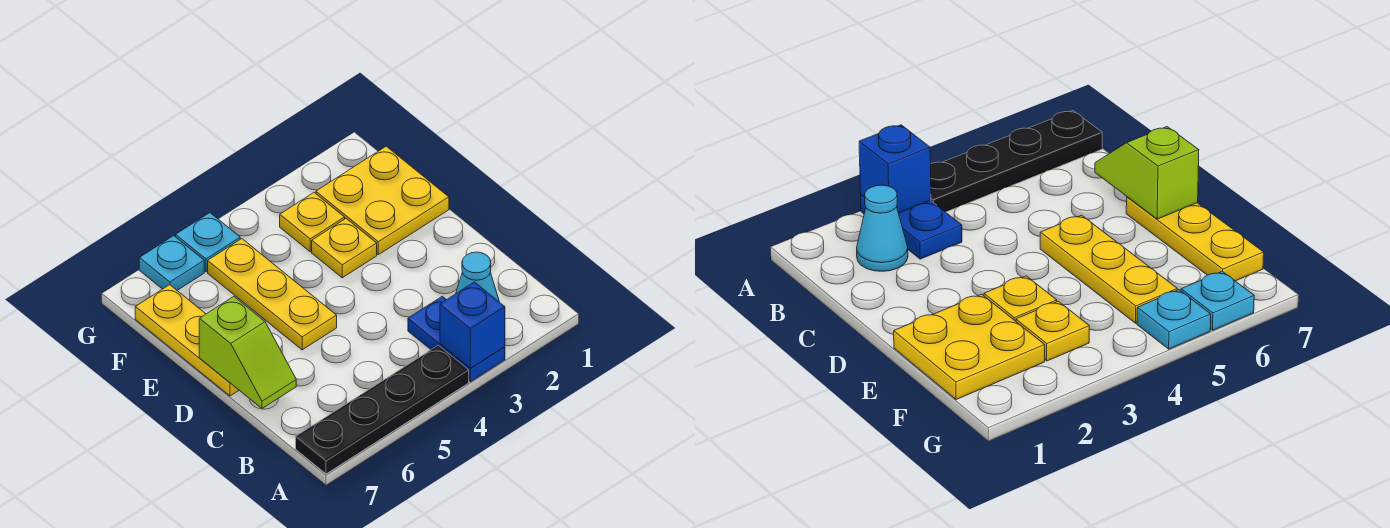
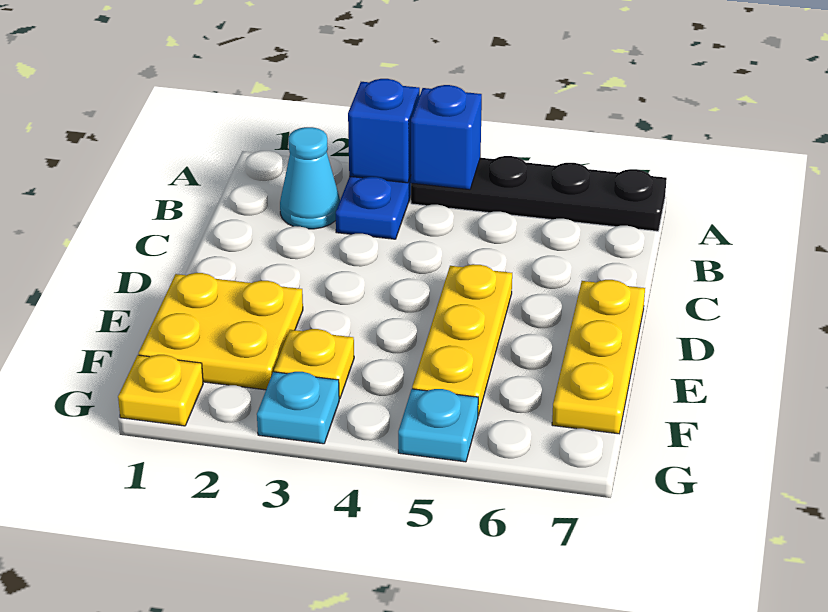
none -> blue 1x1 brick [411,85,482,190]
lime 1x2 slope [199,297,296,408] -> none
yellow 1x1 plate [312,219,377,278] -> yellow 1x1 plate moved to [118,355,203,426]
cyan 1x1 plate [139,236,204,291] -> cyan 1x1 plate moved to [257,372,339,444]

